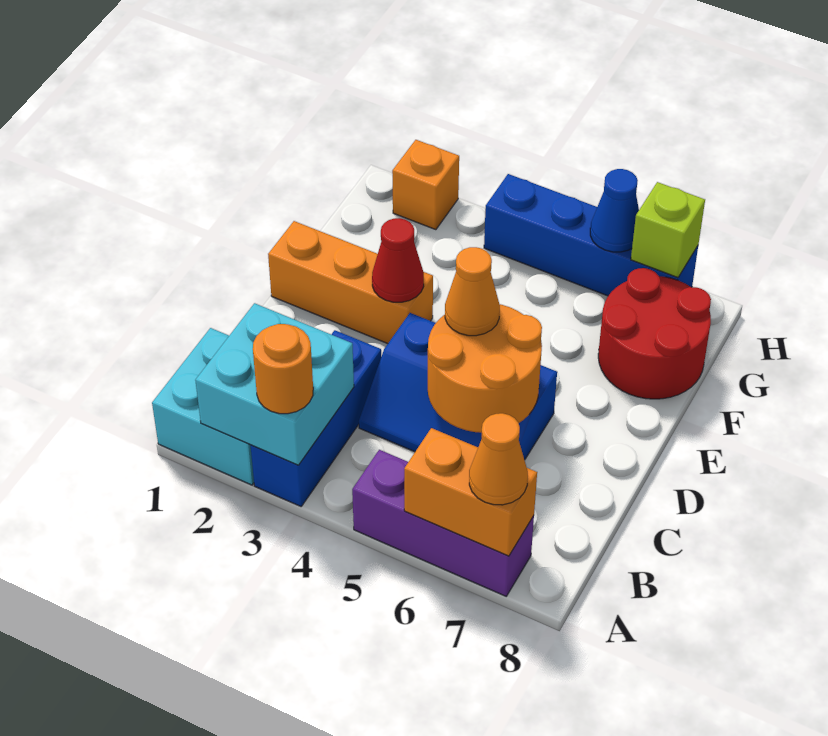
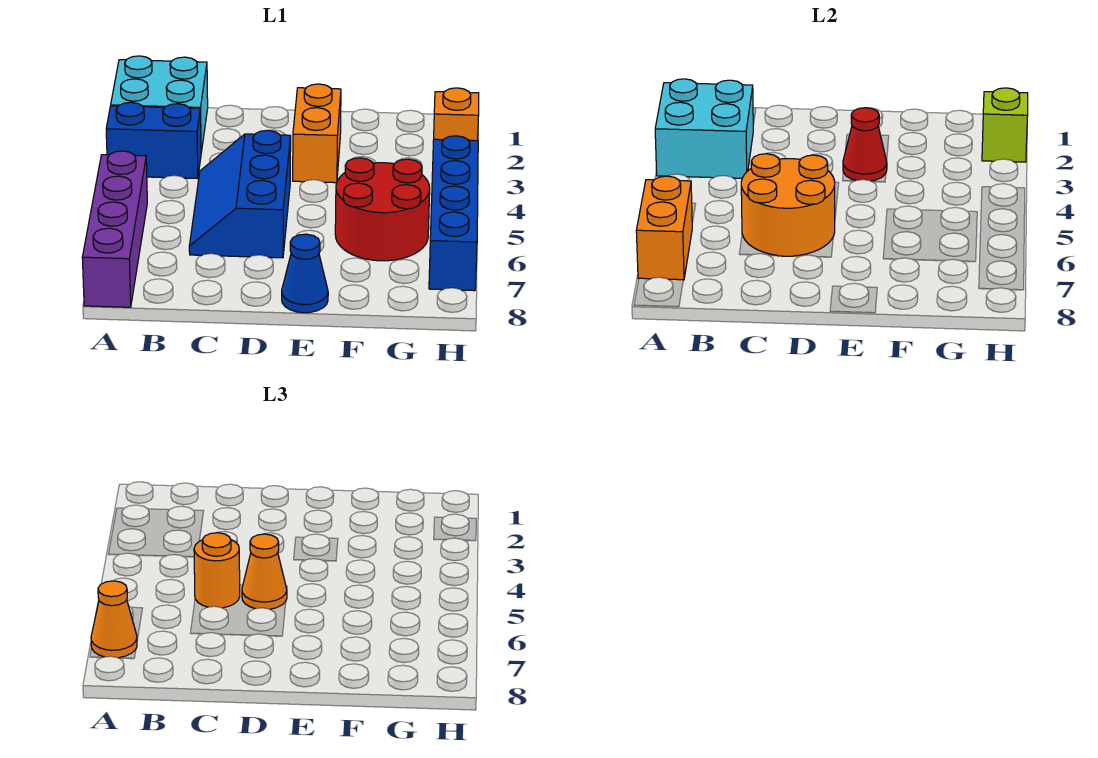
blue 1x3 brick [251,330,381,506] -> blue 1x2 brick [106,102,201,179]
orange 1x1 round brick [253,324,313,414] -> orange 1x1 round brick moved to [194,533,240,608]
purple 1x3 brick [352,450,534,596] -> purple 1x4 brick [82,151,147,307]
orange 1x3 brick [268,221,433,344] -> orange 1x2 brick [293,84,341,183]
red 2x2 round brick [598,268,711,399] -> red 2x2 round brick moved to [335,158,430,261]
blue 1x1 cone [590,169,639,252] -> blue 1x1 cone moved to [282,234,328,313]
lime 1x1 brick [631,182,705,278] -> lime 1x1 brick moved to [982,88,1028,162]

